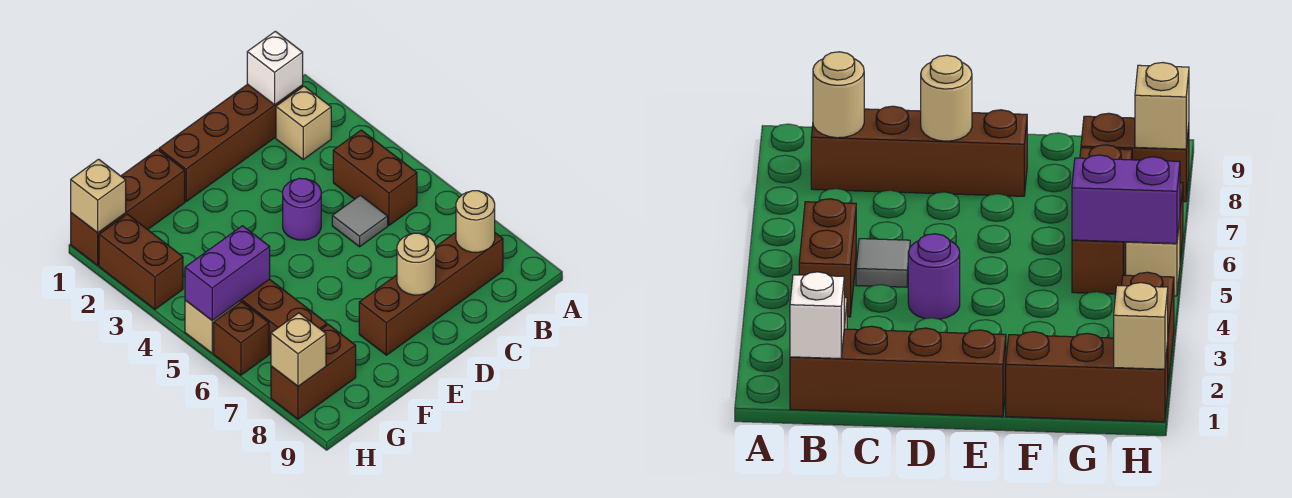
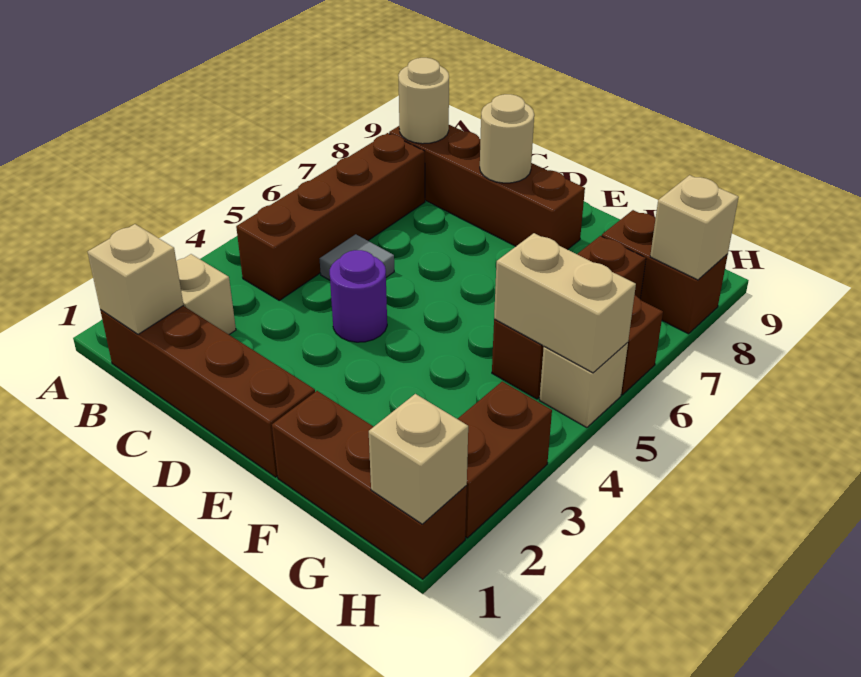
white 1x1 brick [247,31,303,105] -> tan 1x1 brick [88,224,183,334]
brown 1x2 brick [333,130,417,225] -> brown 1x4 brick [236,133,425,300]
purple 1x2 brick [185,226,270,320] -> tan 1x2 brick [494,233,636,373]

